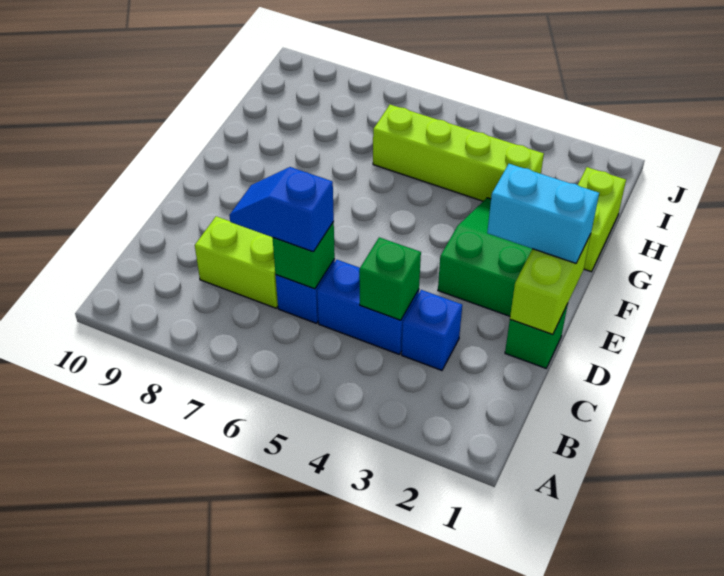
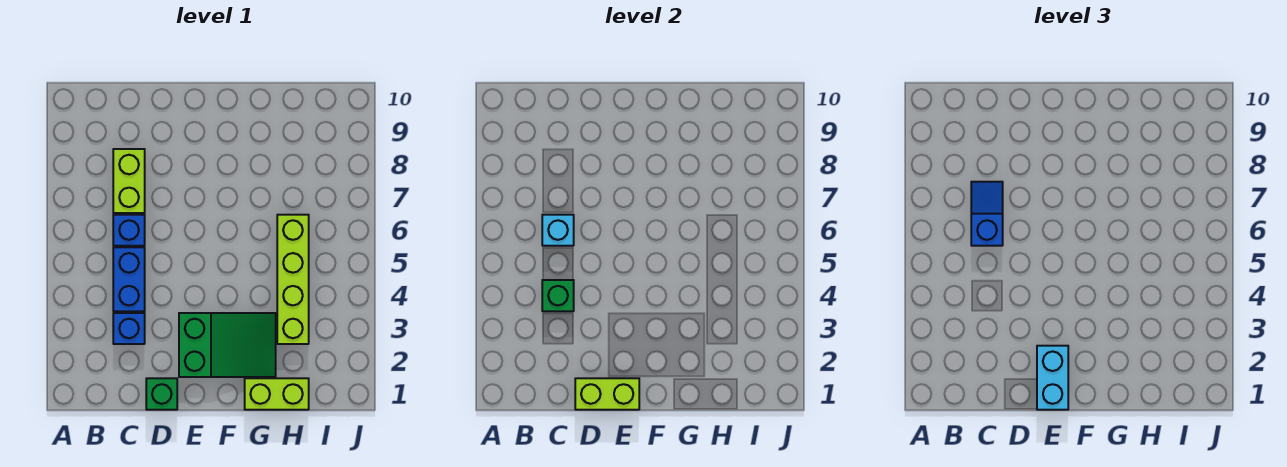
green 1x1 brick [273,222,335,289] -> cyan 1x1 brick [542,215,574,246]

